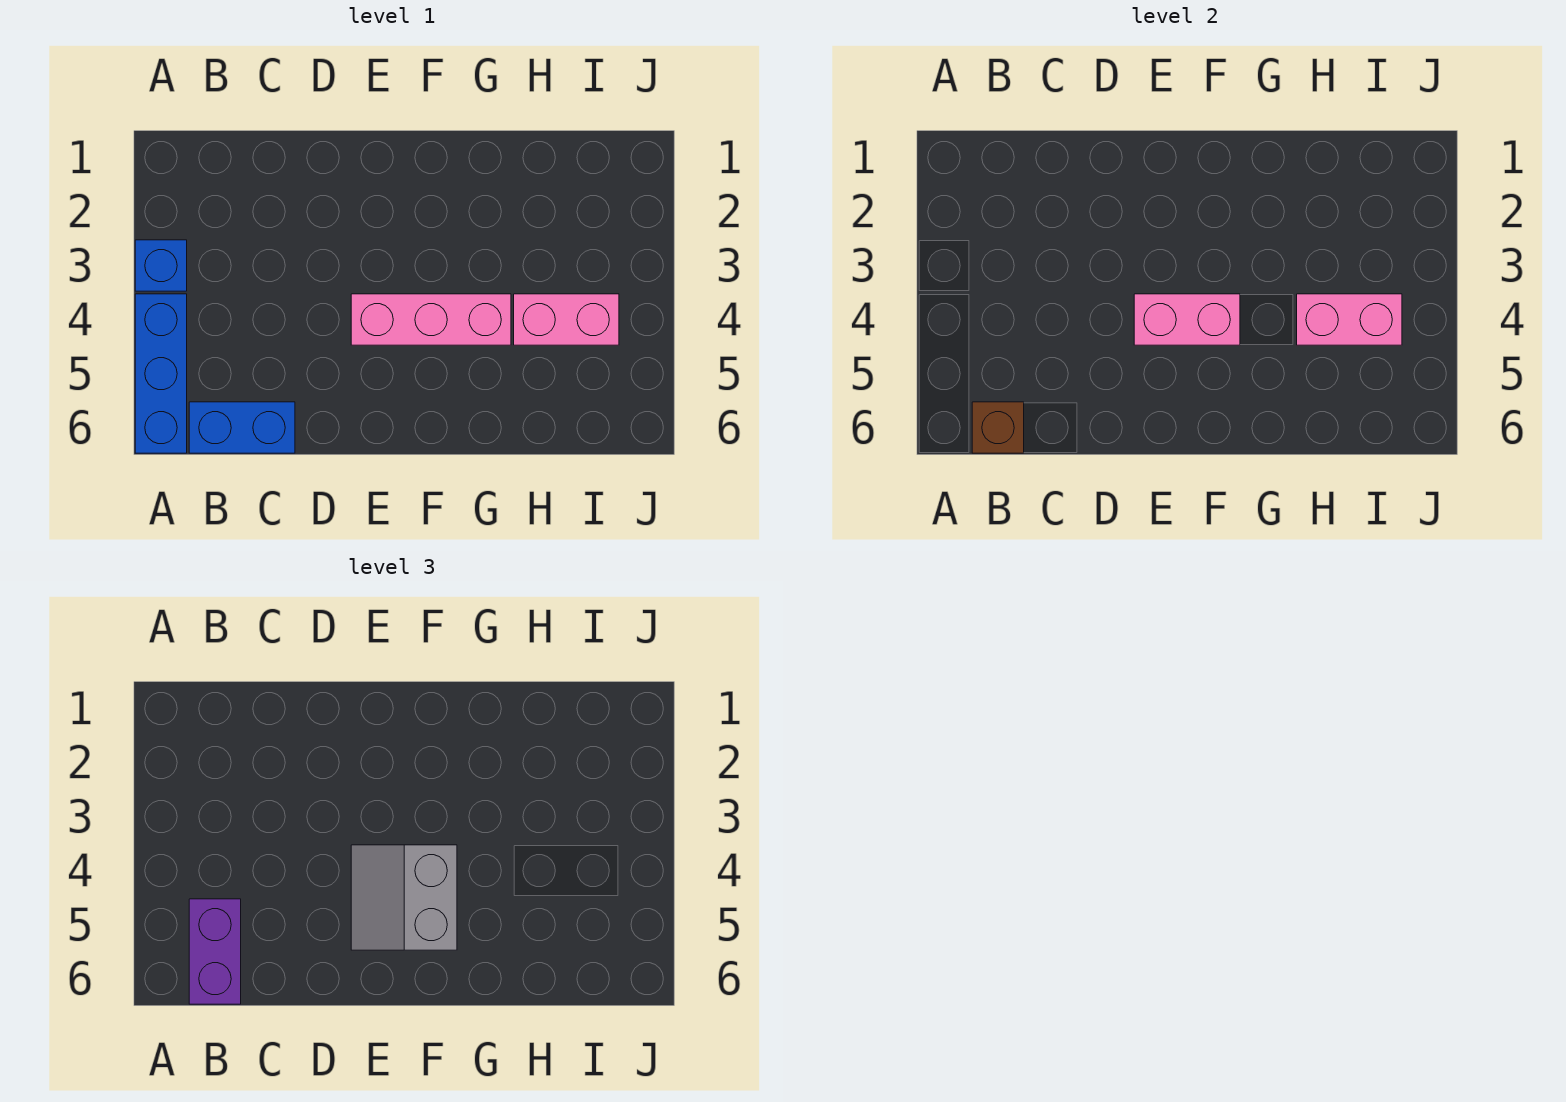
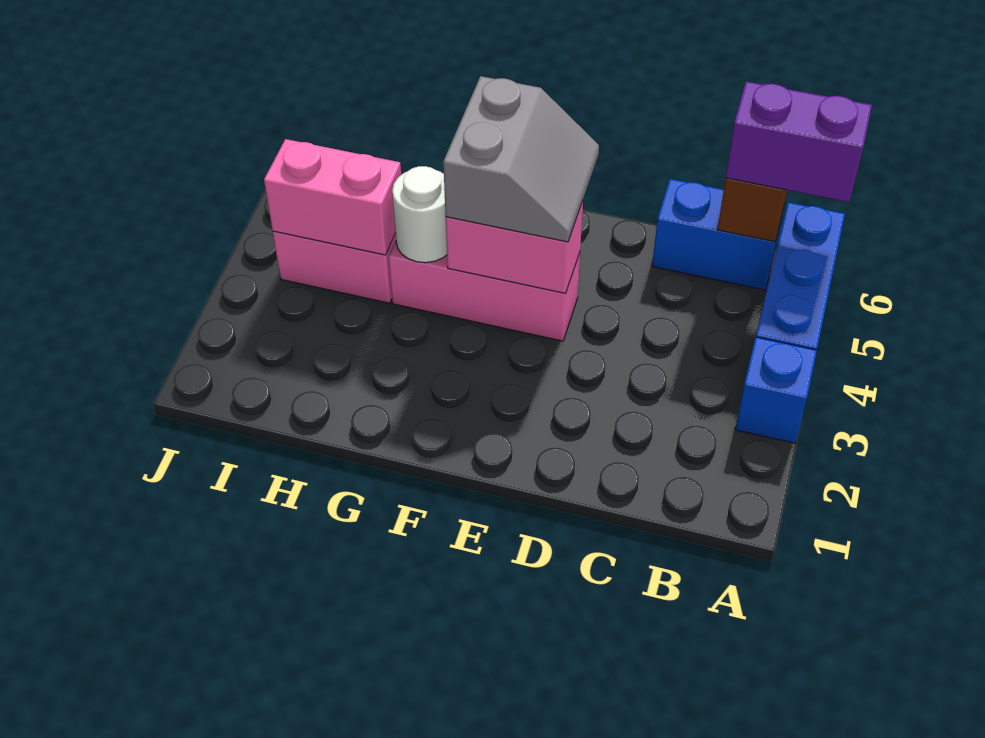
purple 1x2 brick [189,899,241,1004] -> purple 1x2 brick turned to [726,82,872,202]
none -> white 1x1 round brick [392,166,447,263]

